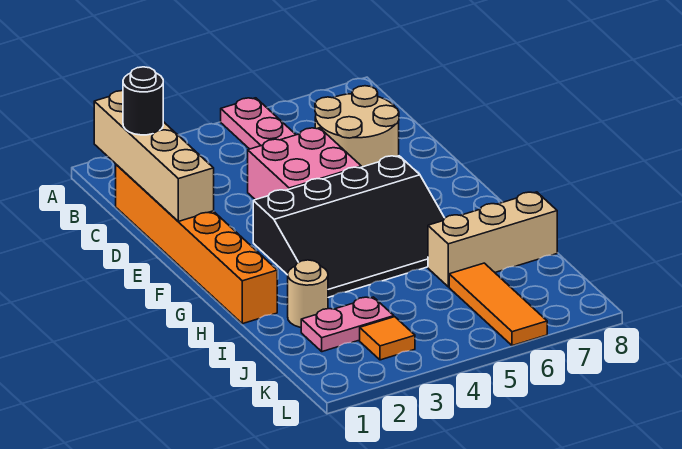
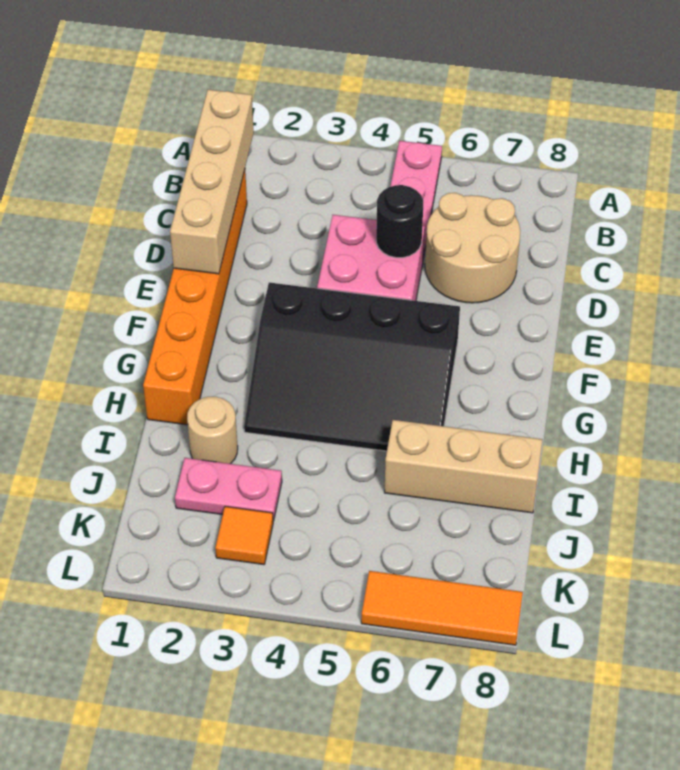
black 1x1 round brick [123,67,163,135] -> black 1x1 round brick moved to [376,185,423,258]
orange 1x3 tile [449,263,547,346] -> orange 1x3 tile turned to [361,571,523,645]

